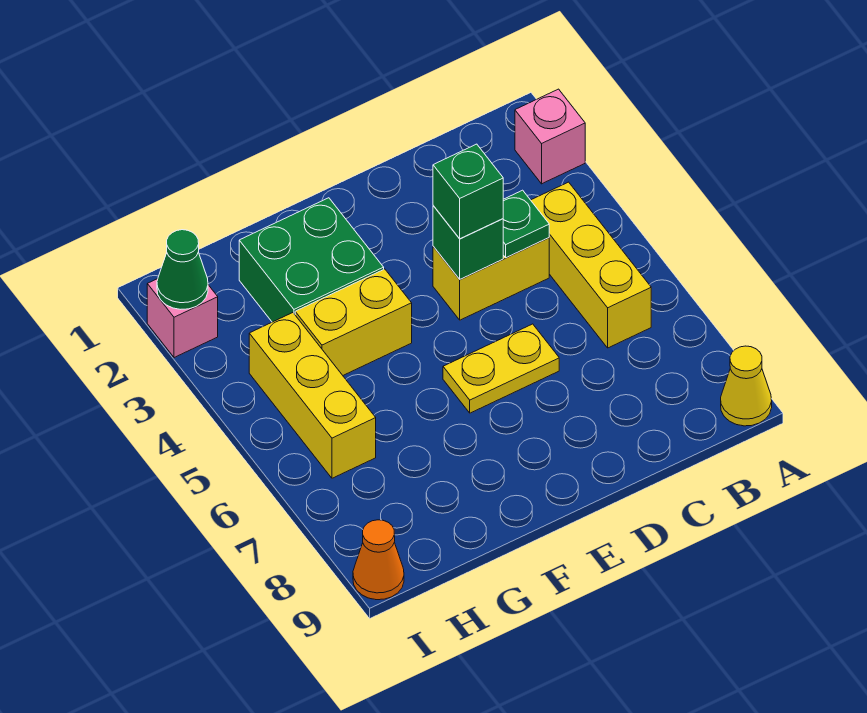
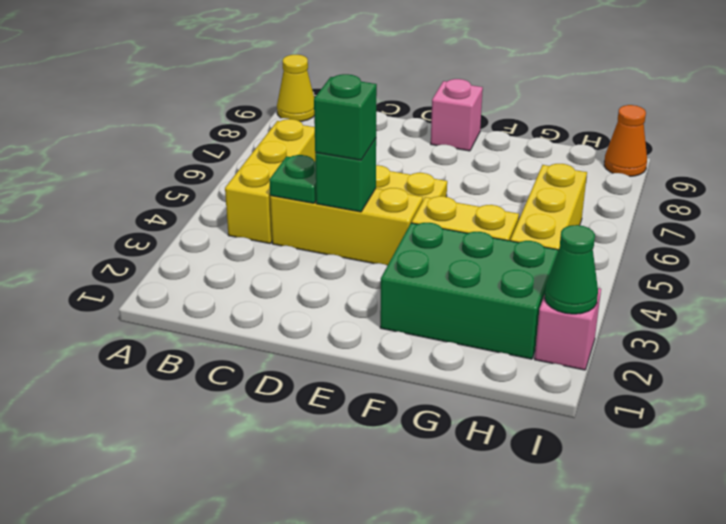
pink 1x1 brick [515,89,585,184] -> pink 1x1 brick moved to [431,79,483,151]
yellow 1x2 brick [433,238,549,320] -> yellow 1x3 brick [270,188,423,266]
green 2x2 brick [239,198,384,322] -> green 2x3 brick [380,223,558,359]

